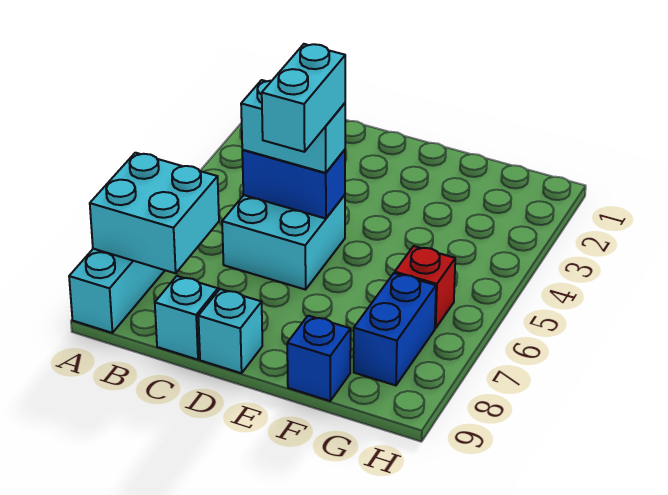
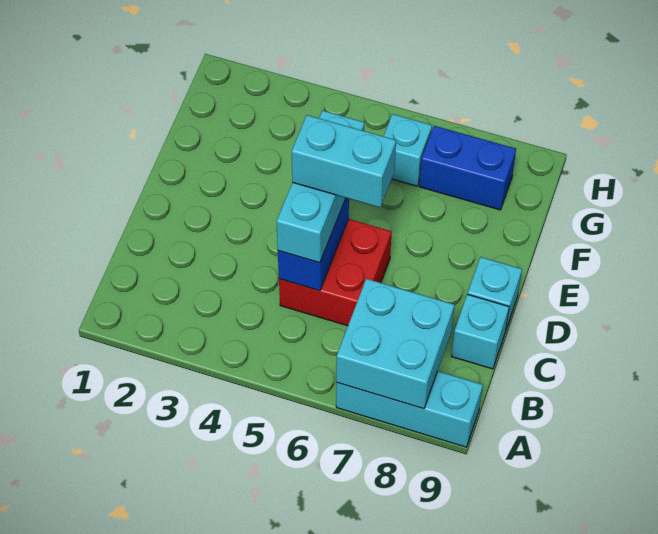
cyan 2x2 brick [222,195,345,290] -> red 2x2 brick [279,219,391,326]
cyan 1x2 brick [241,80,345,173] -> cyan 1x3 brick [276,111,364,263]
blue 1x1 brick [287,316,351,401] -> none
red 1x1 brick [395,246,455,328] -> cyan 1x1 brick [384,114,432,186]

